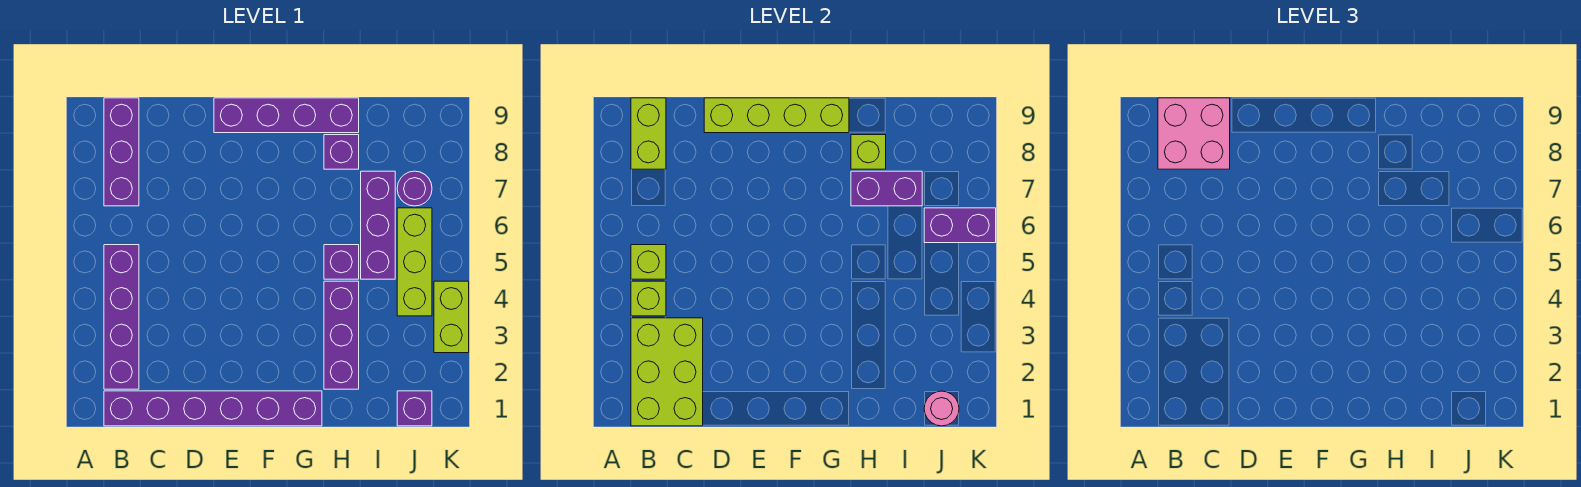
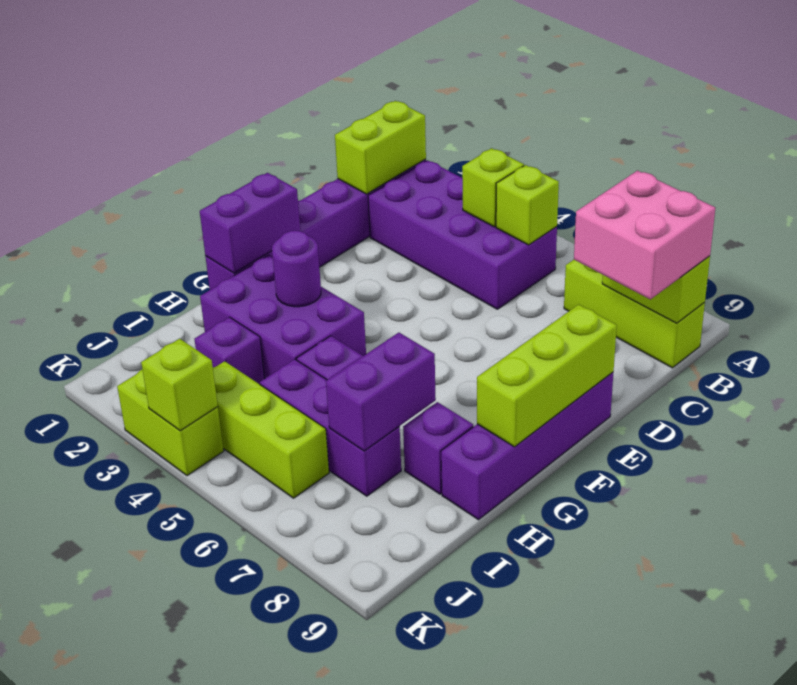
lime 2x3 brick [631,318,703,426] -> lime 1x2 brick [335,101,426,194]
purple 1x4 brick [104,245,139,389] -> purple 2x4 brick [368,160,557,309]
purple 1x3 brick [104,98,139,206] -> lime 1x3 brick [564,260,705,368]
lime 1x4 brick [704,98,849,133] -> lime 1x3 brick [477,304,617,447]
purple 1x3 brick [324,281,359,389] -> purple 2x3 brick [200,255,366,378]
lime 1x1 brick [851,135,886,169] -> lime 1x1 brick moved to [141,339,218,431]
purple 1x1 brick [397,391,432,426] -> purple 1x1 brick moved to [194,317,265,384]
pink 1x1 round brick [924,391,959,426] -> none
purple 1x2 brick [924,208,996,243] -> purple 1x2 brick moved to [200,173,300,273]
purple 1x1 round brick [397,171,432,206] -> purple 1x1 round brick moved to [272,231,321,307]

